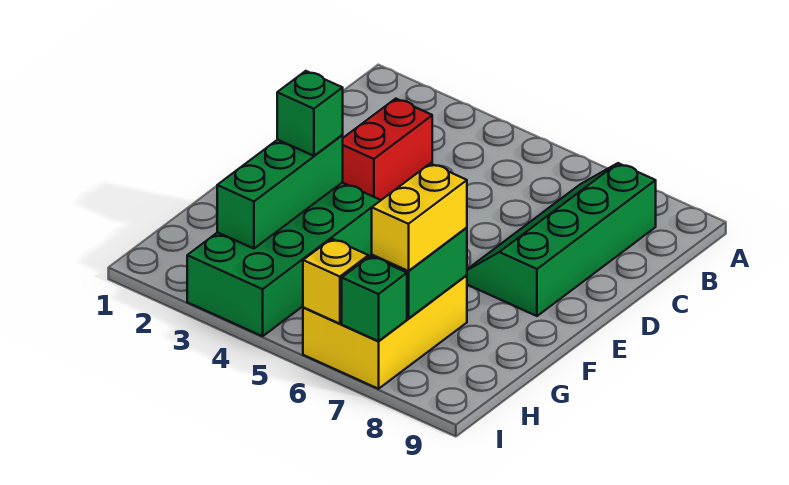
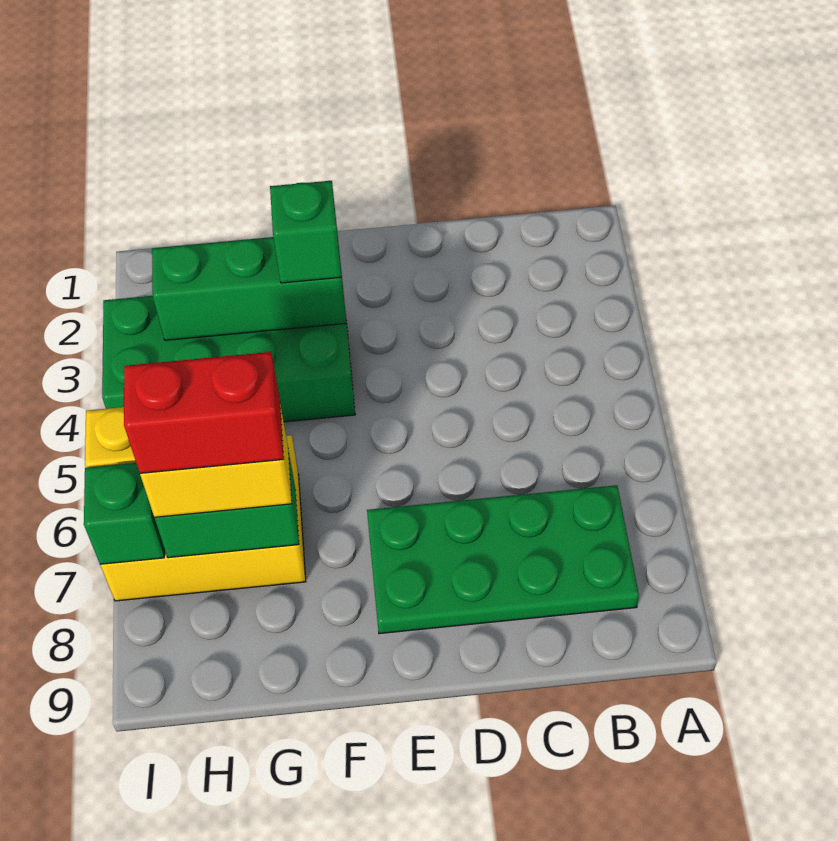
green 2x4 slope [467,163,656,316] -> green 2x4 plate [367,485,639,634]
red 1x2 brick [342,99,432,200] -> red 1x2 brick moved to [124,352,284,473]

